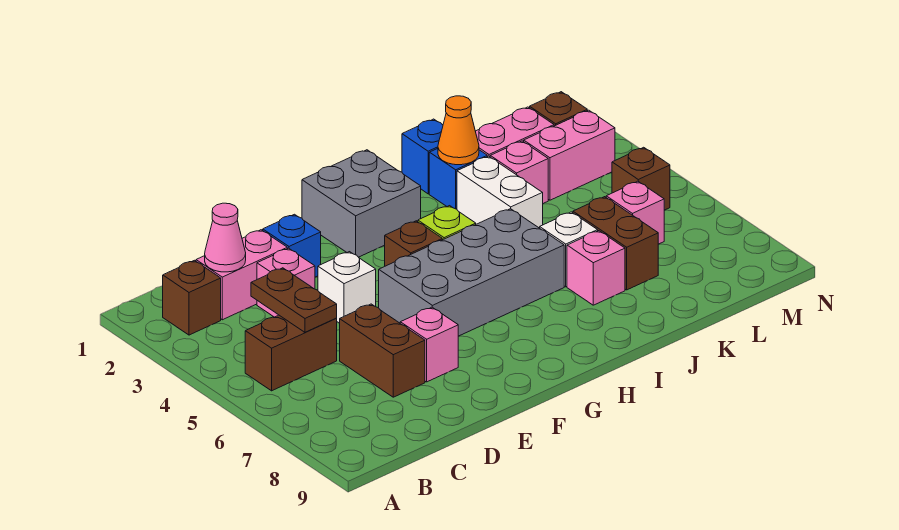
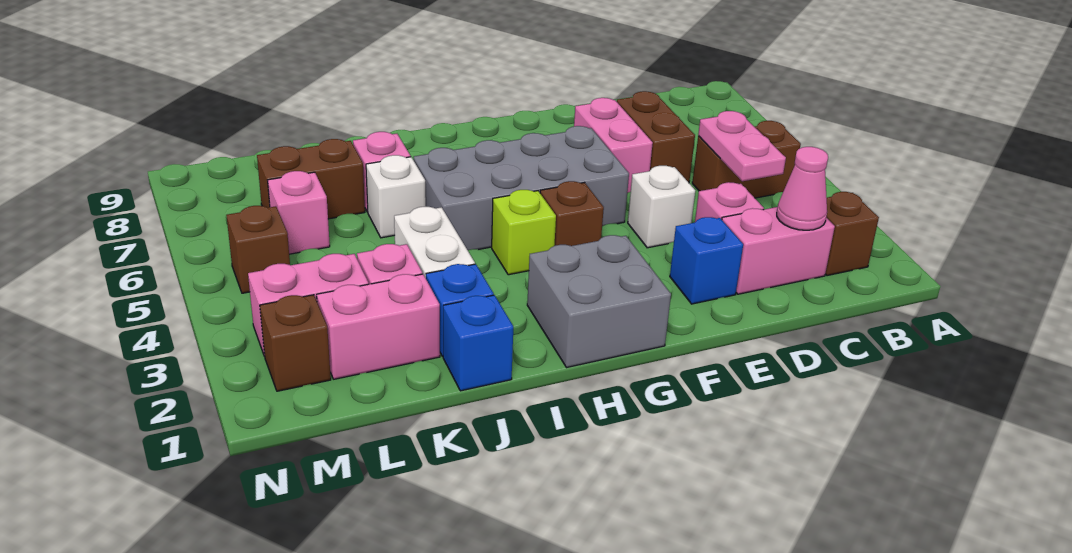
brown 1x2 plate [251,268,337,332] -> pink 1x2 plate [698,111,786,181]
pink 1x1 brick [400,307,458,382] -> pink 1x2 brick [574,98,653,193]
orange 1x1 cone [438,96,479,165] -> none
brown 1x2 brick [573,197,658,290] -> brown 1x2 brick turned to [257,139,365,219]

